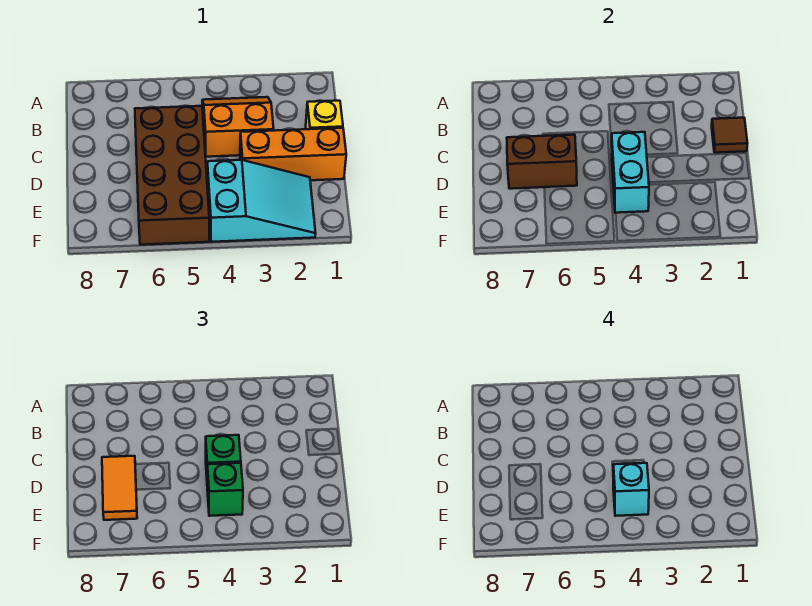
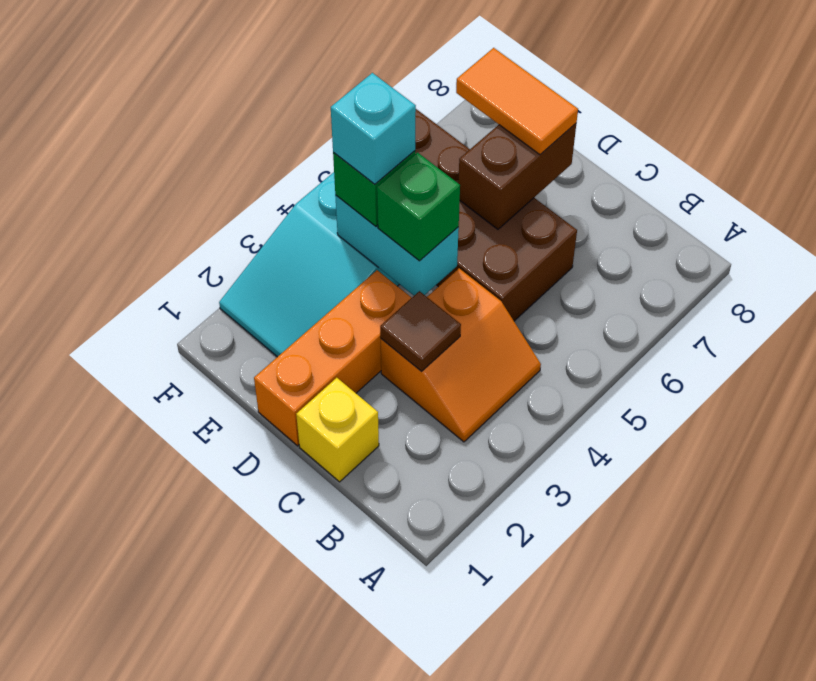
brown 1x1 tile [712,118,748,153] -> brown 1x1 tile moved to [380,291,461,371]

